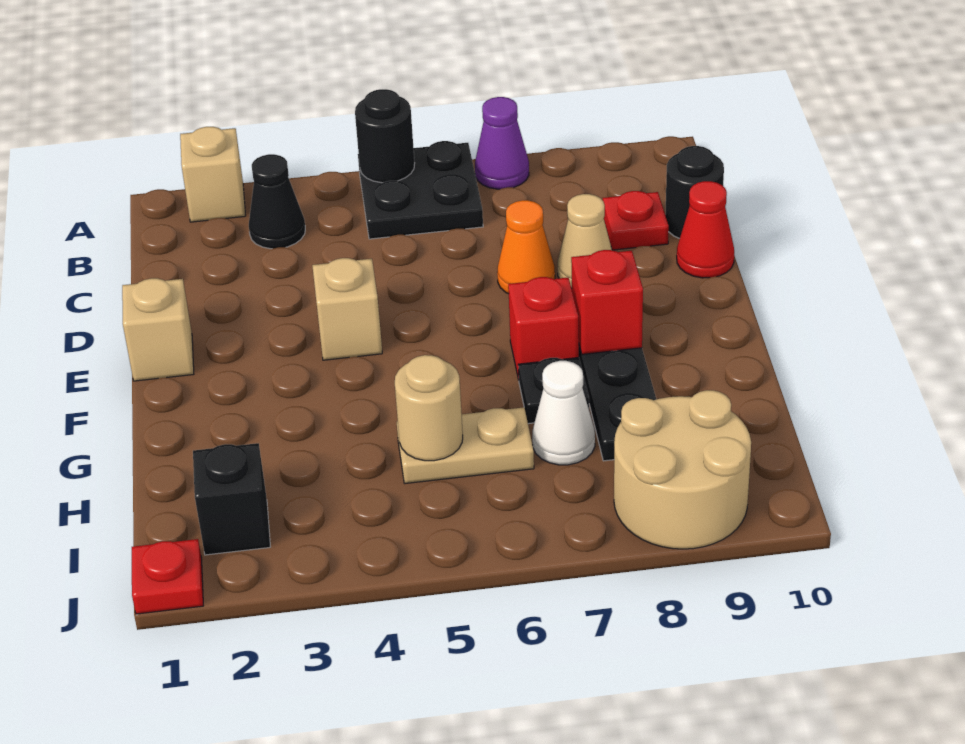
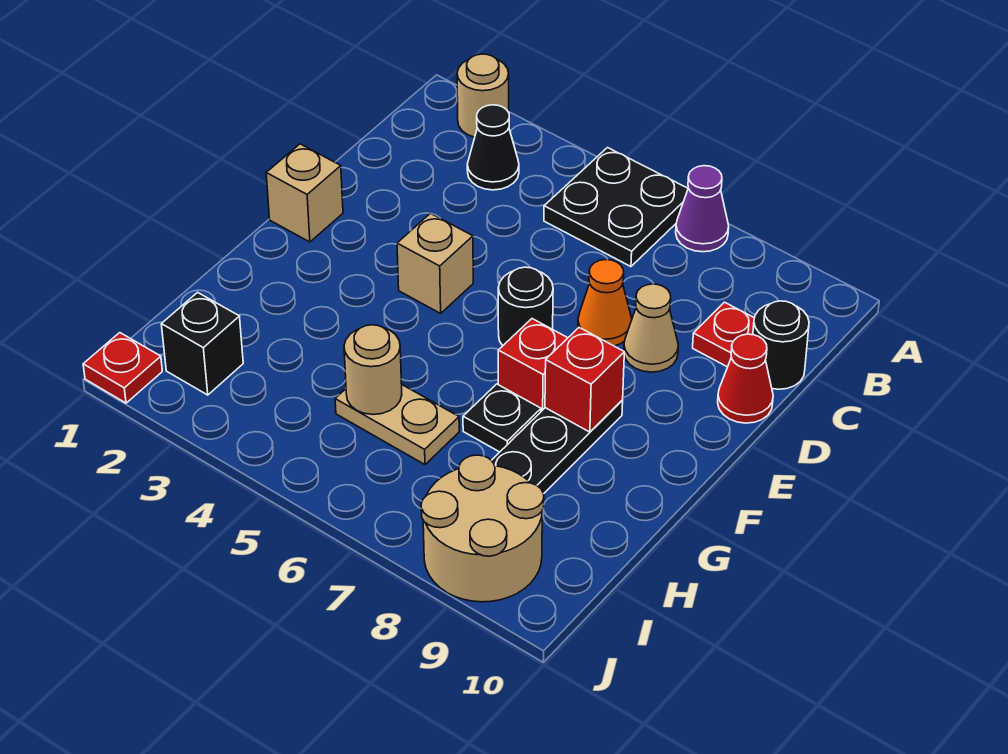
tan 1x1 brick [180,127,246,222] -> tan 1x1 round brick [457,54,509,137]
black 1x1 round brick [355,89,415,183] -> black 1x1 round brick moved to [498,267,553,346]
white 1x1 cone [532,361,595,465] -> none

